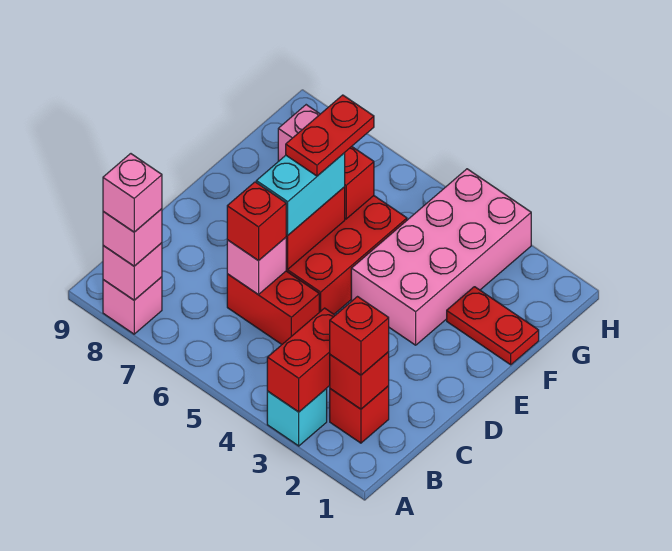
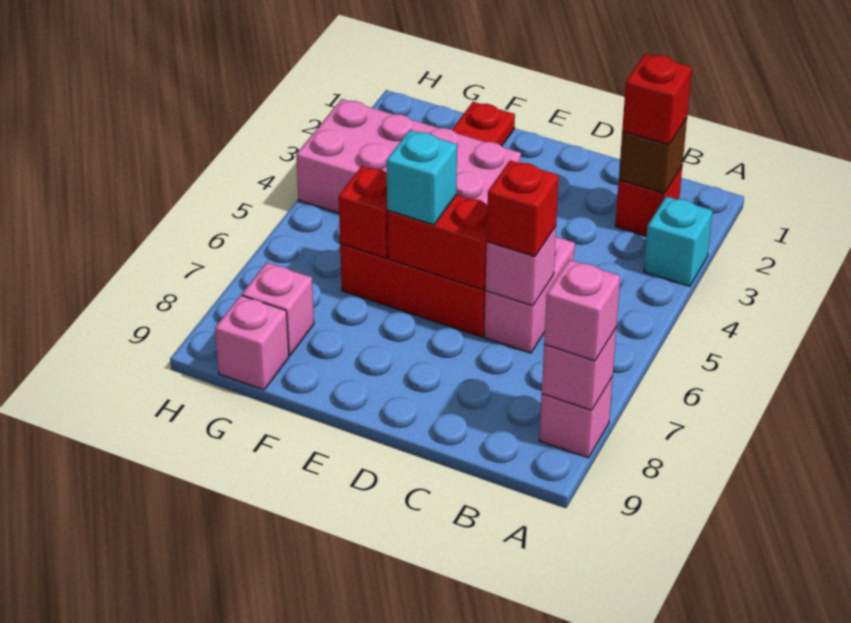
red 1x2 brick [267,308,335,412] -> none
pink 1x1 brick [103,154,162,232] -> pink 1x1 brick moved to [215,295,289,390]
red 1x1 brick [330,352,389,409] -> brown 1x1 brick [619,118,687,193]
red 1x2 brick [227,271,319,344] -> pink 1x2 brick [484,237,575,353]
cyan 1x2 brick [256,153,345,235] -> cyan 1x1 brick [386,130,457,225]
red 1x2 plate [286,95,374,176] -> none

